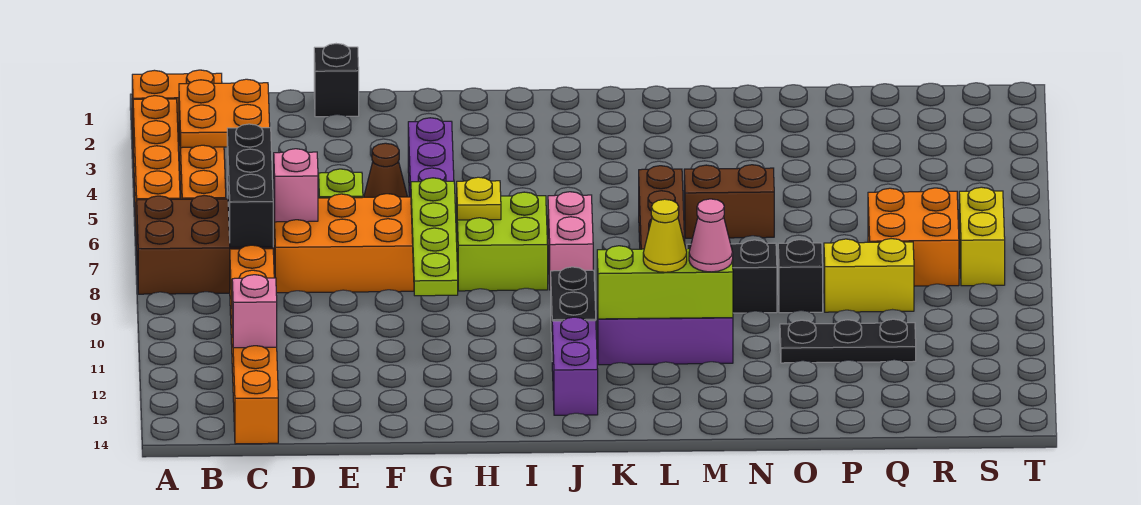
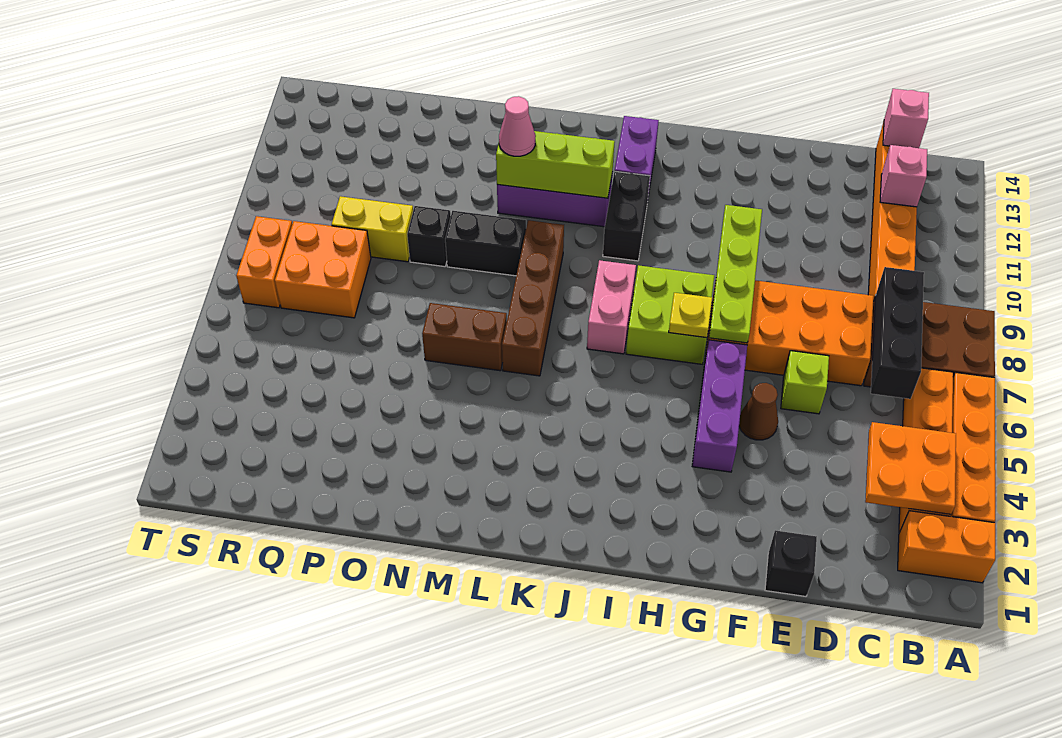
pink 1x1 brick [274,149,318,222] -> pink 1x1 brick moved to [883,89,929,148]
yellow 1x1 cone [643,199,687,272] -> none
black 1x3 plate [780,319,916,363] -> none
yellow 1x2 brick [959,187,1005,286] -> orange 1x2 brick [236,216,292,308]

